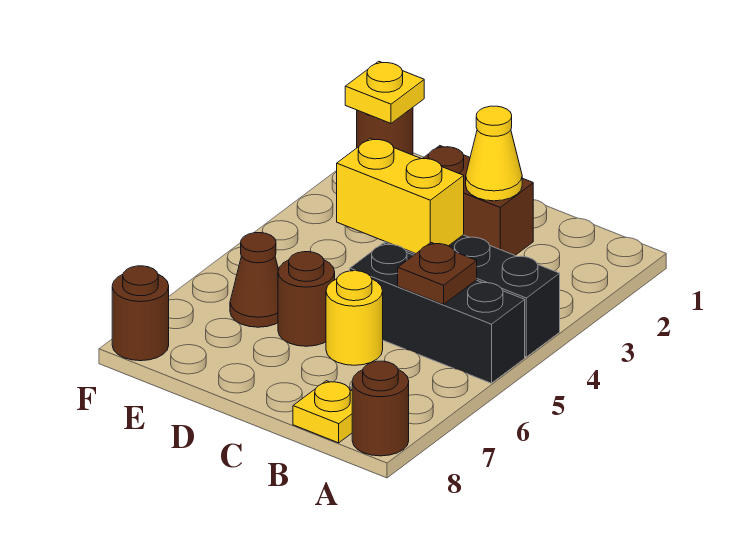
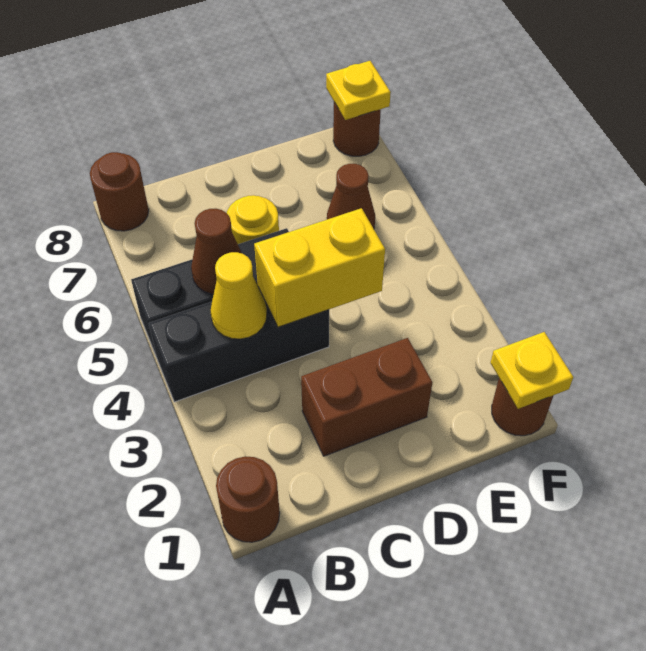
brown 1x1 plate [398,243,477,305] -> brown 1x1 cone [191,208,242,294]
yellow 1x1 plate [293,381,352,443] -> yellow 1x1 plate moved to [326,61,391,120]
yellow 1x1 cone [466,106,522,201] -> yellow 1x1 cone moved to [210,252,267,339]
brown 1x1 round brick [278,252,335,346] -> brown 1x1 round brick moved to [216,456,280,542]

